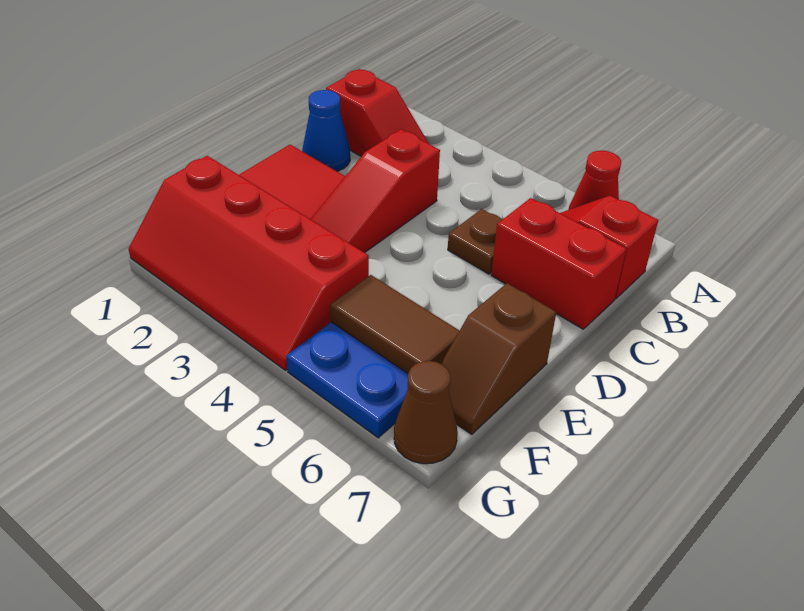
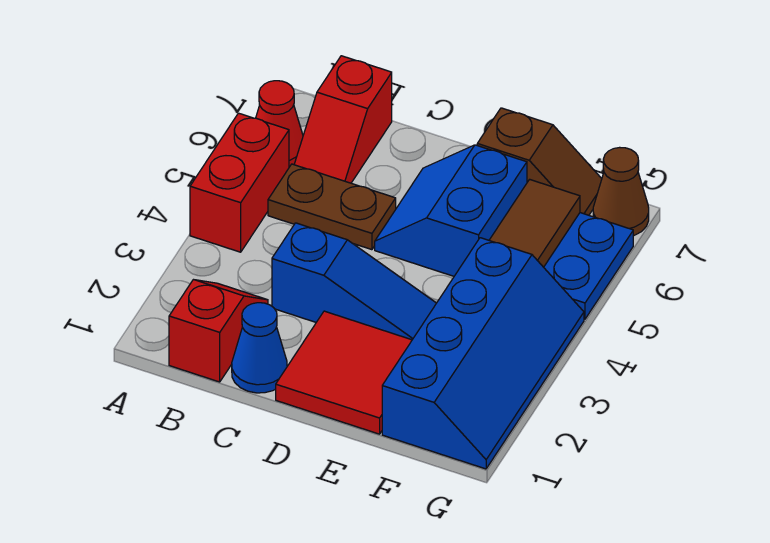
red 1x3 slope [311,129,440,253] -> blue 1x3 slope [272,223,436,340]
brown 1x1 plate [448,209,502,274] -> brown 1x2 plate [268,164,396,250]
red 1x2 brick [491,198,627,329] -> red 1x2 brick moved to [190,113,289,252]
none -> blue 2x2 slope [375,145,527,276]
red 2x4 slope [129,156,369,370] -> blue 2x4 slope [382,238,584,469]

